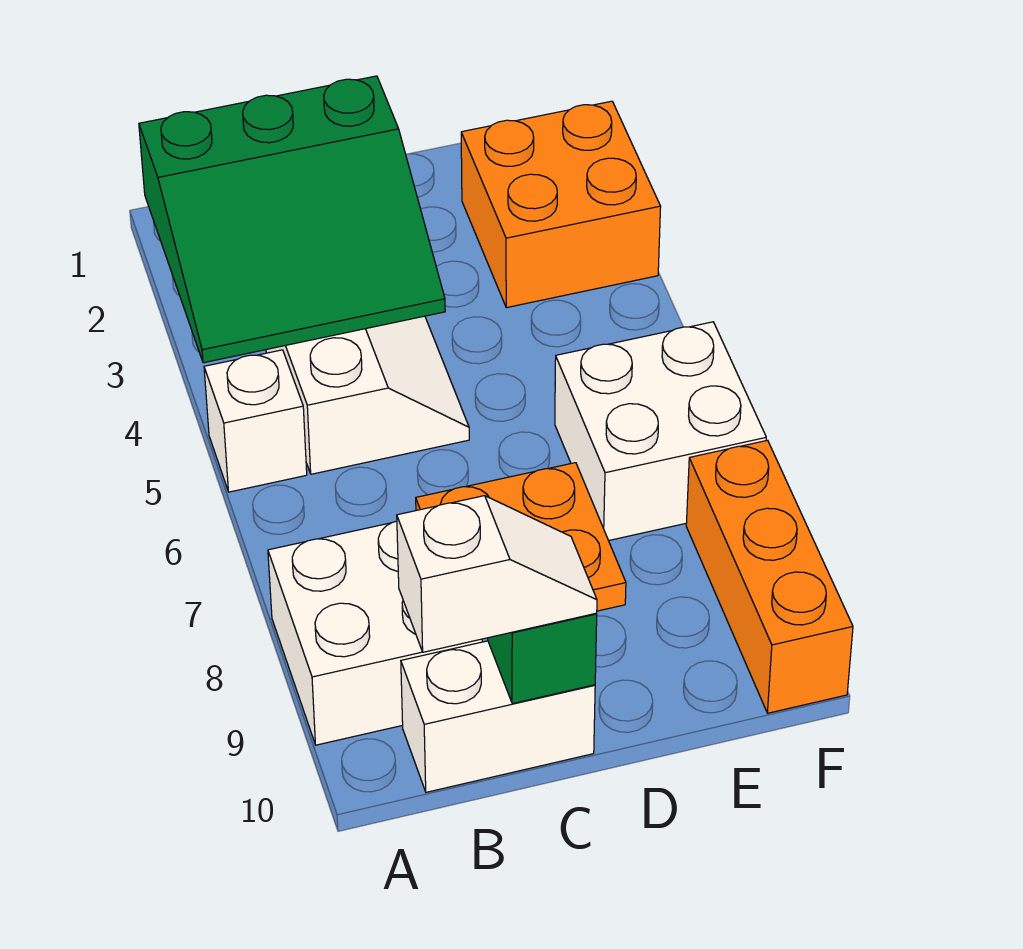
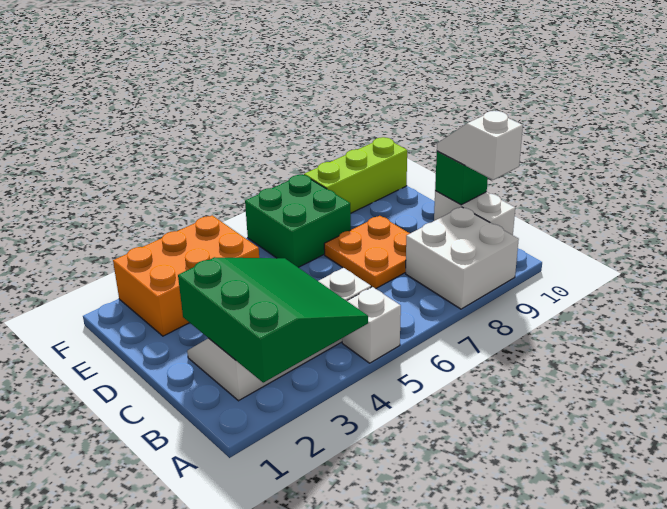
orange 2x2 brick [461,101,661,308] -> orange 2x3 brick [113,215,259,336]
white 2x2 brick [555,322,766,541] -> green 2x2 brick [245,174,351,267]
orange 1x3 brick [686,440,853,713] -> lime 1x3 brick [304,137,407,213]

